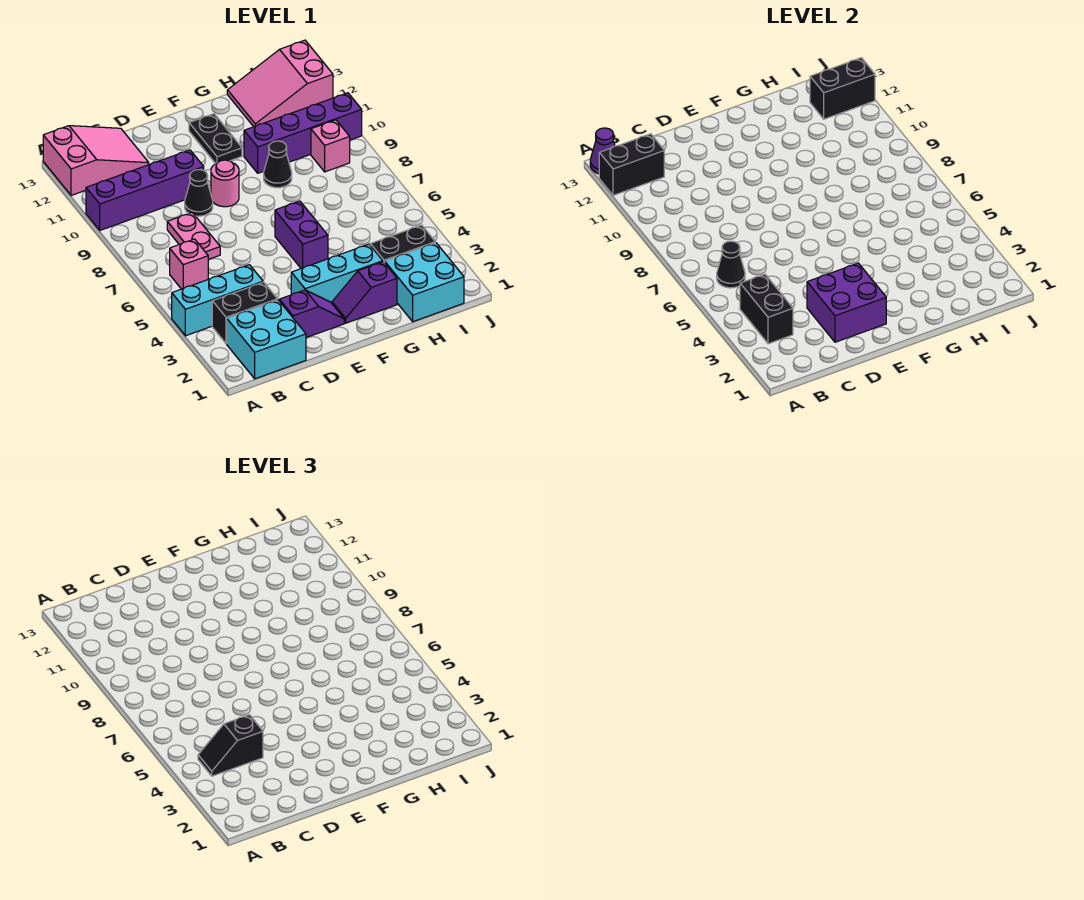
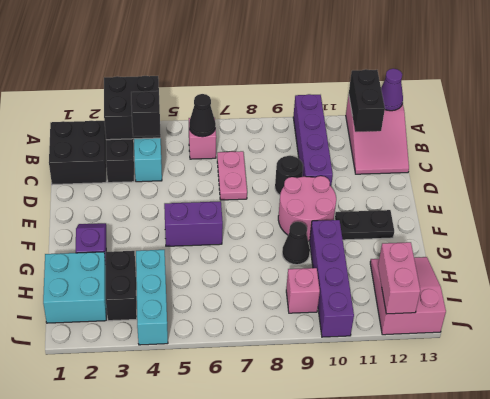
cyan 2x2 brick [227,300,306,379] -> black 2x2 brick [49,121,106,185]
black 1x2 brick [740,274,793,344] -> black 2x2 brick [104,76,161,140]
pink 1x2 plate [167,213,220,259] -> pink 1x2 plate turned to [217,151,247,200]
purple 1x2 slope [279,290,344,338] -> none
purple 2x2 brick [807,263,886,342] -> none
black 1x1 cone [185,170,213,216] -> black 1x1 round brick [275,156,303,195]
cyan 1x3 brick [291,244,383,303] -> cyan 1x3 brick moved to [136,250,168,345]
pink 1x1 round brick [211,160,239,207] -> pink 2x2 round brick [278,176,336,241]
black 1x2 brick [810,58,875,119] -> pink 1x2 brick [378,242,420,314]

